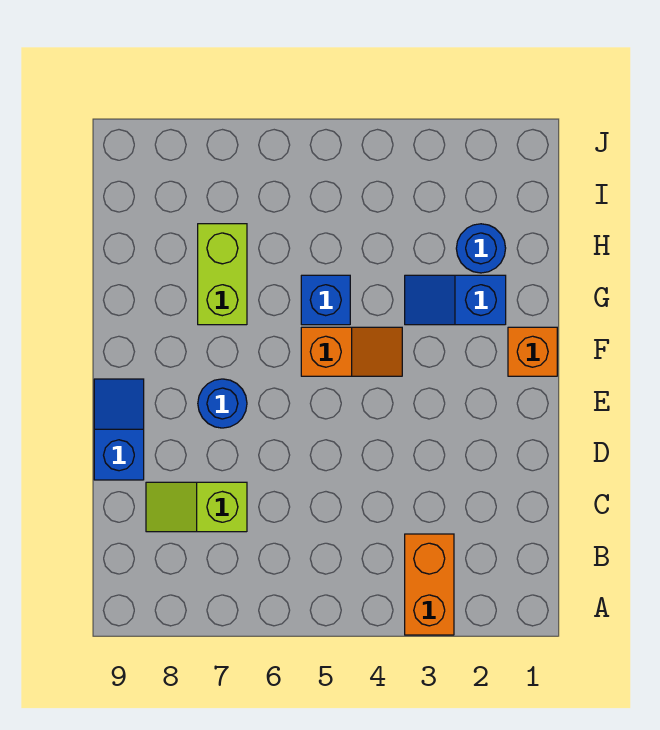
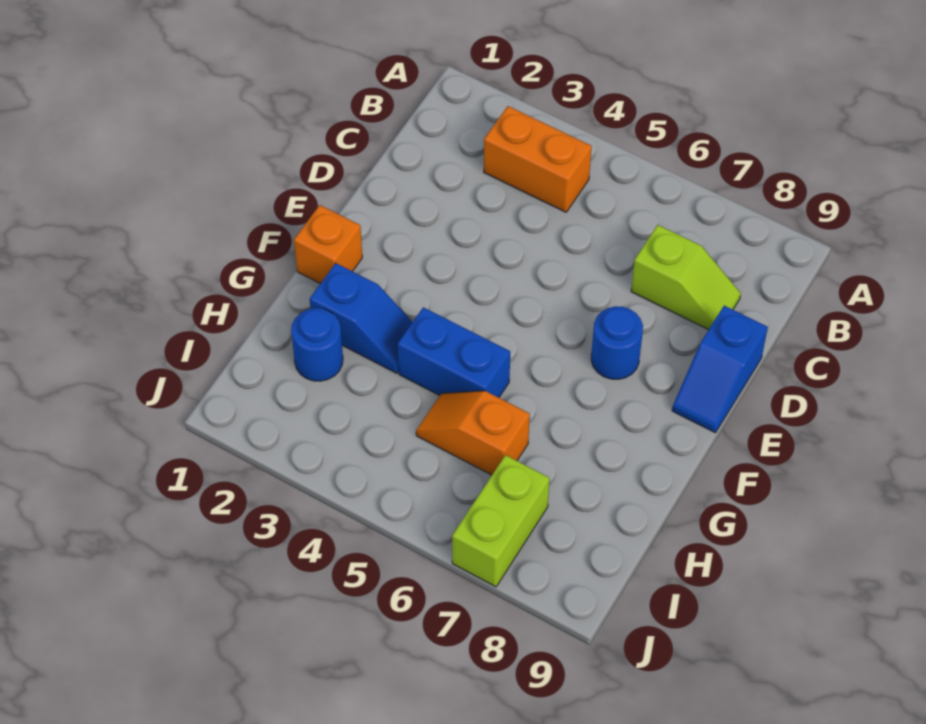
orange 1x2 brick [405,534,454,635] -> orange 1x2 brick turned to [484,106,592,212]
orange 1x2 slope [301,327,402,376] -> orange 1x2 slope moved to [416,391,530,475]
blue 1x1 brick [301,275,350,325] -> blue 1x2 brick [398,307,510,398]
lime 1x2 brick [198,224,247,325] -> lime 1x2 brick moved to [452,455,550,587]

